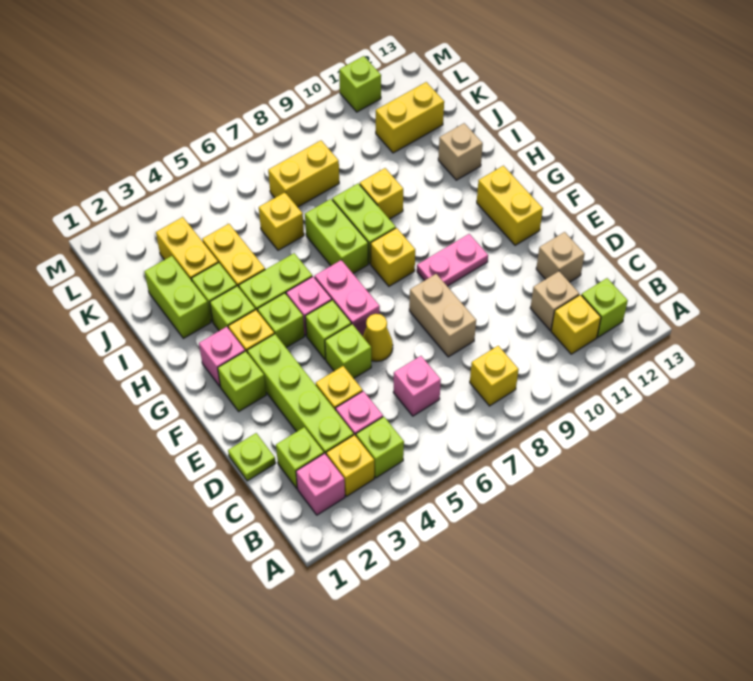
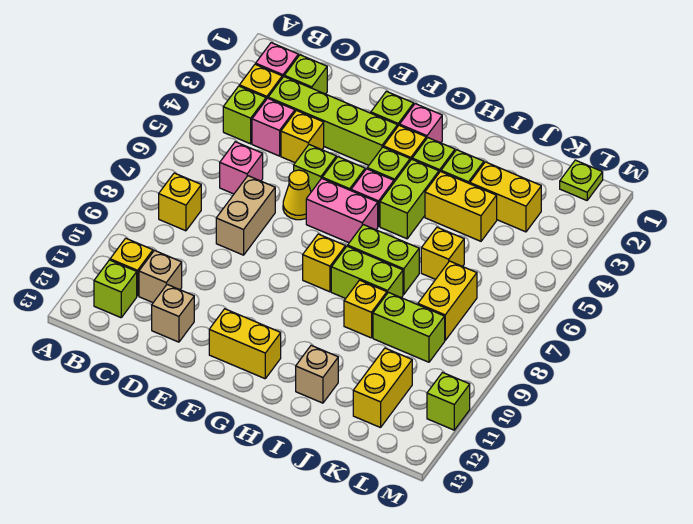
lime 1x1 plate [228,433,276,481] -> lime 1x1 plate moved to [560,160,603,200]
tan 1x2 brick [409,274,476,357] -> tan 1x2 brick turned to [216,176,275,255]
pink 1x2 plate [417,234,488,286] -> none
lime 1x2 brick [144,256,211,338] -> lime 1x2 brick moved to [373,292,445,362]

